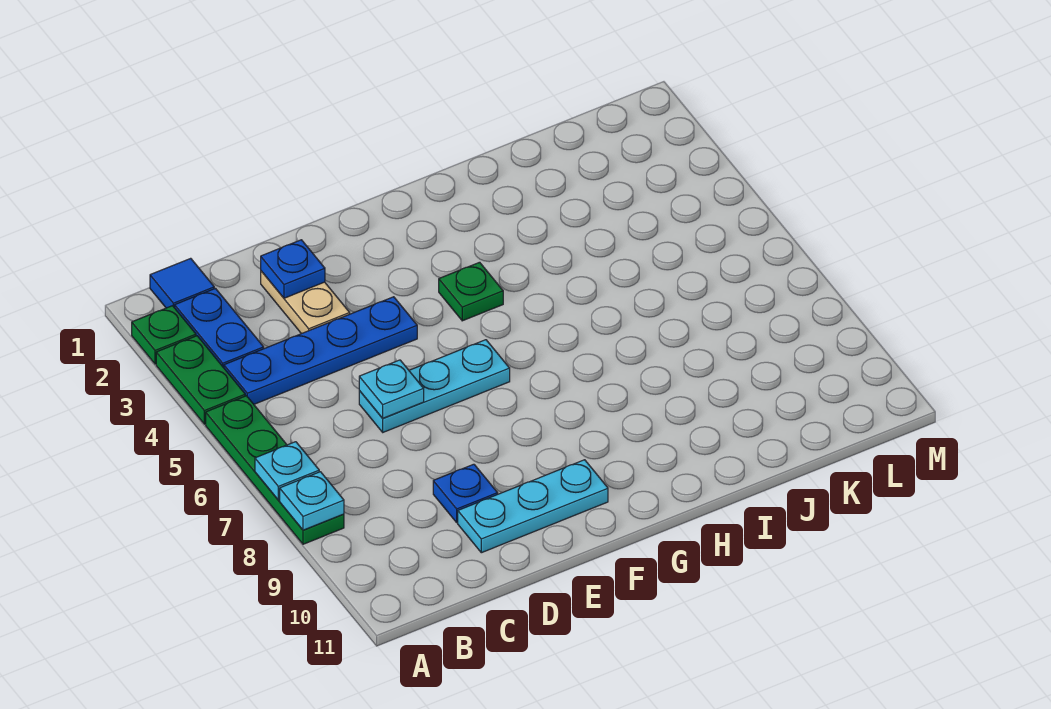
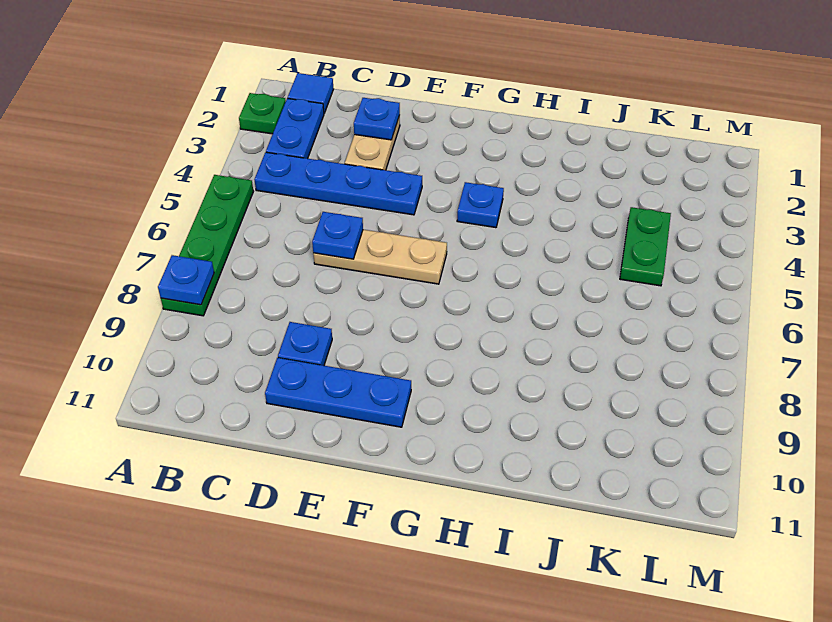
green 1x2 plate [156,336,245,424] -> green 1x2 plate moved to [620,207,671,286]
cyan 1x1 plate [255,442,319,500] -> none
cyan 1x1 plate [280,472,344,530] -> blue 1x1 plate [158,255,214,305]
cyan 1x3 plate [359,340,510,432] -> tan 1x3 plate [313,229,447,284]
cyan 1x1 plate [359,360,424,418] -> blue 1x1 plate [312,212,363,259]
cyan 1x3 plate [458,460,608,553] -> blue 1x3 plate [265,358,411,427]
green 1x1 plate [439,262,503,321] -> blue 1x1 plate [457,182,504,228]

